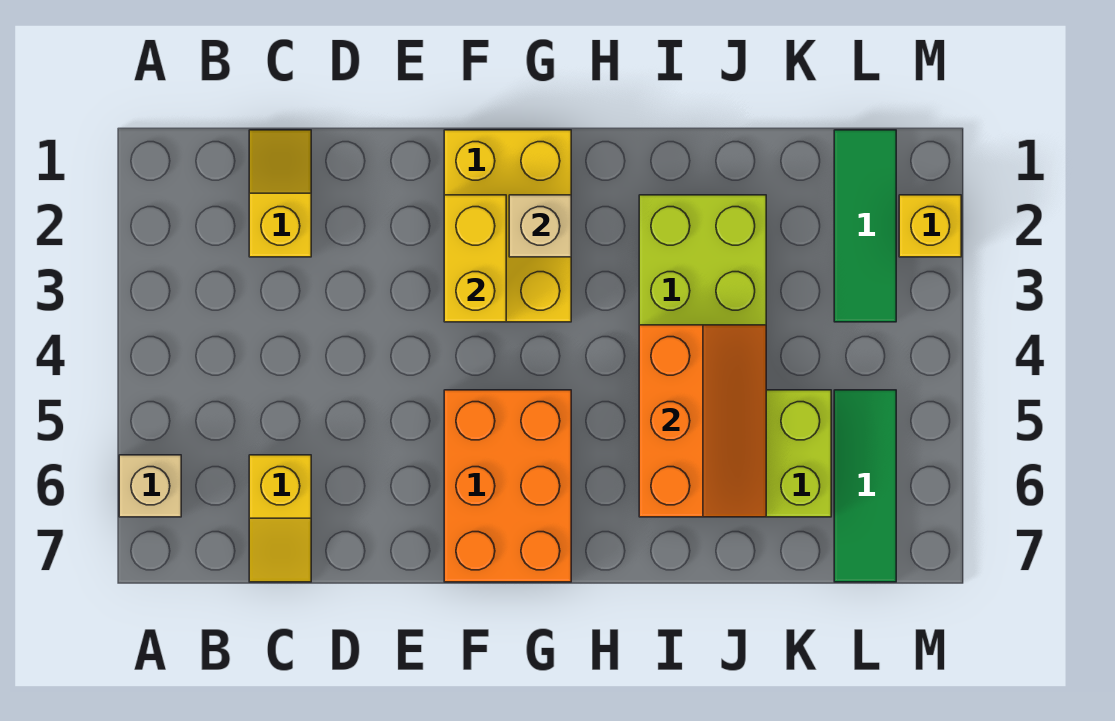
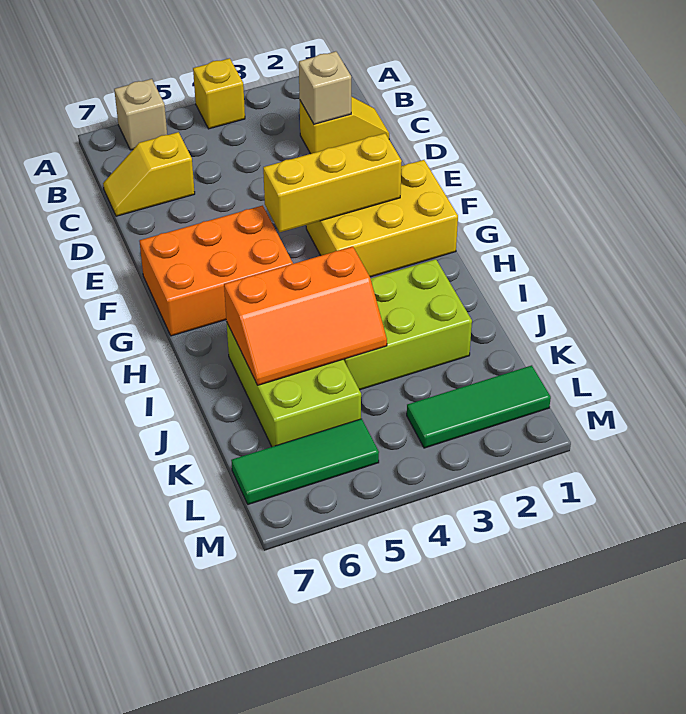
yellow 1x2 brick [444,195,506,322] -> yellow 1x3 brick [263,133,402,232]
tan 1x1 brick [509,195,571,257] -> tan 1x1 brick moved to [299,51,351,124]
yellow 1x1 brick [899,195,961,257] -> yellow 1x1 brick moved to [193,58,245,129]

